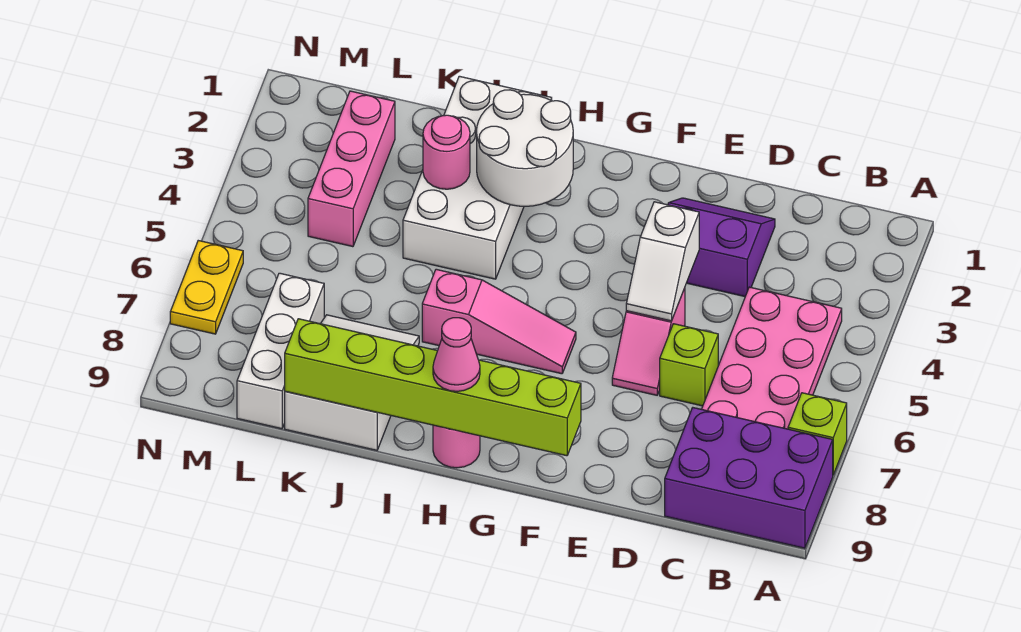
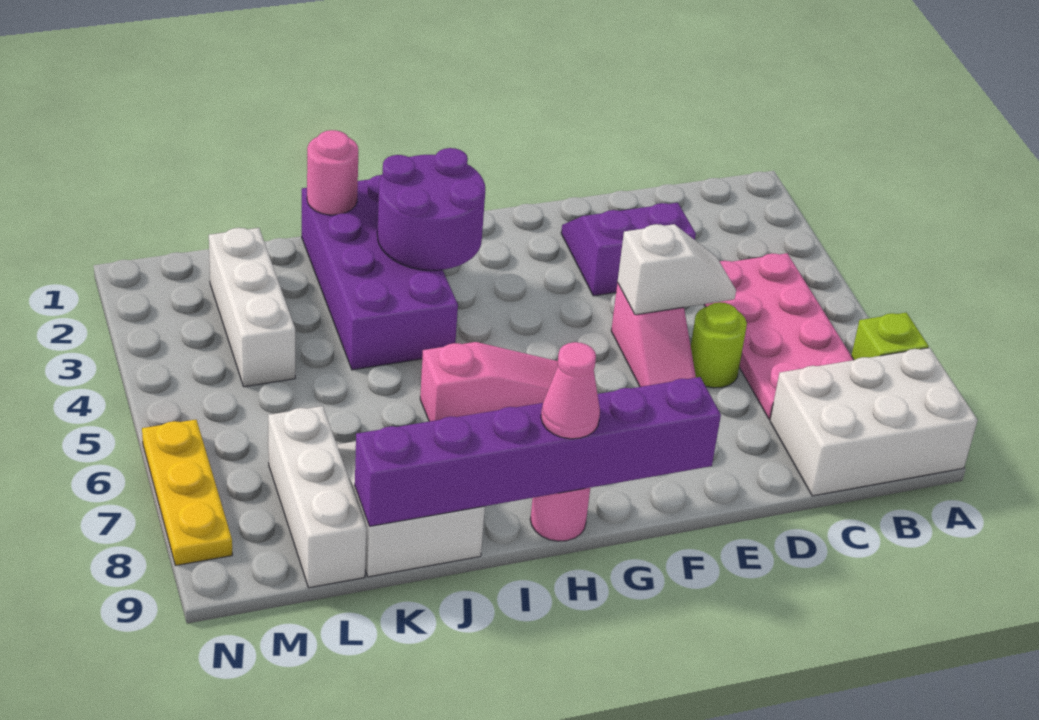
purple 2x3 brick [665,408,833,548] -> white 2x3 brick [770,348,978,496]
lime 1x1 brick [660,324,718,406] -> lime 1x1 round brick [691,302,747,388]
white 1x2 slope [626,202,699,321] -> white 1x2 slope turned to [618,224,736,315]
lime 1x6 brick [285,319,581,456] -> purple 1x6 brick [355,377,721,526]
white 2x2 round brick [477,90,573,206] -> purple 2x2 round brick [377,148,485,270]
white 2x4 brick [403,76,552,279] -> purple 2x4 brick [302,175,458,370]
pink 1x1 round brick [423,115,470,189] -> pink 1x1 round brick moved to [307,130,358,215]
pink 1x3 brick [308,91,395,247] -> white 1x3 brick [209,228,295,387]
yellow 1x2 plate [170,241,243,334] -> yellow 1x3 plate [142,420,232,565]

